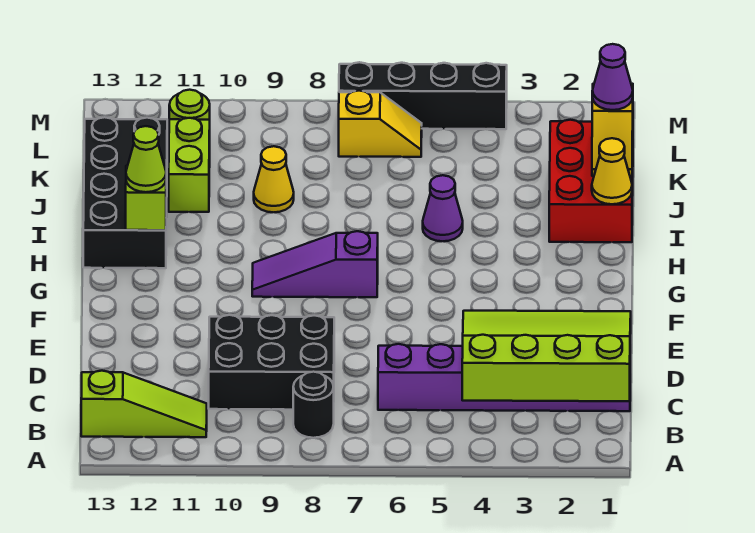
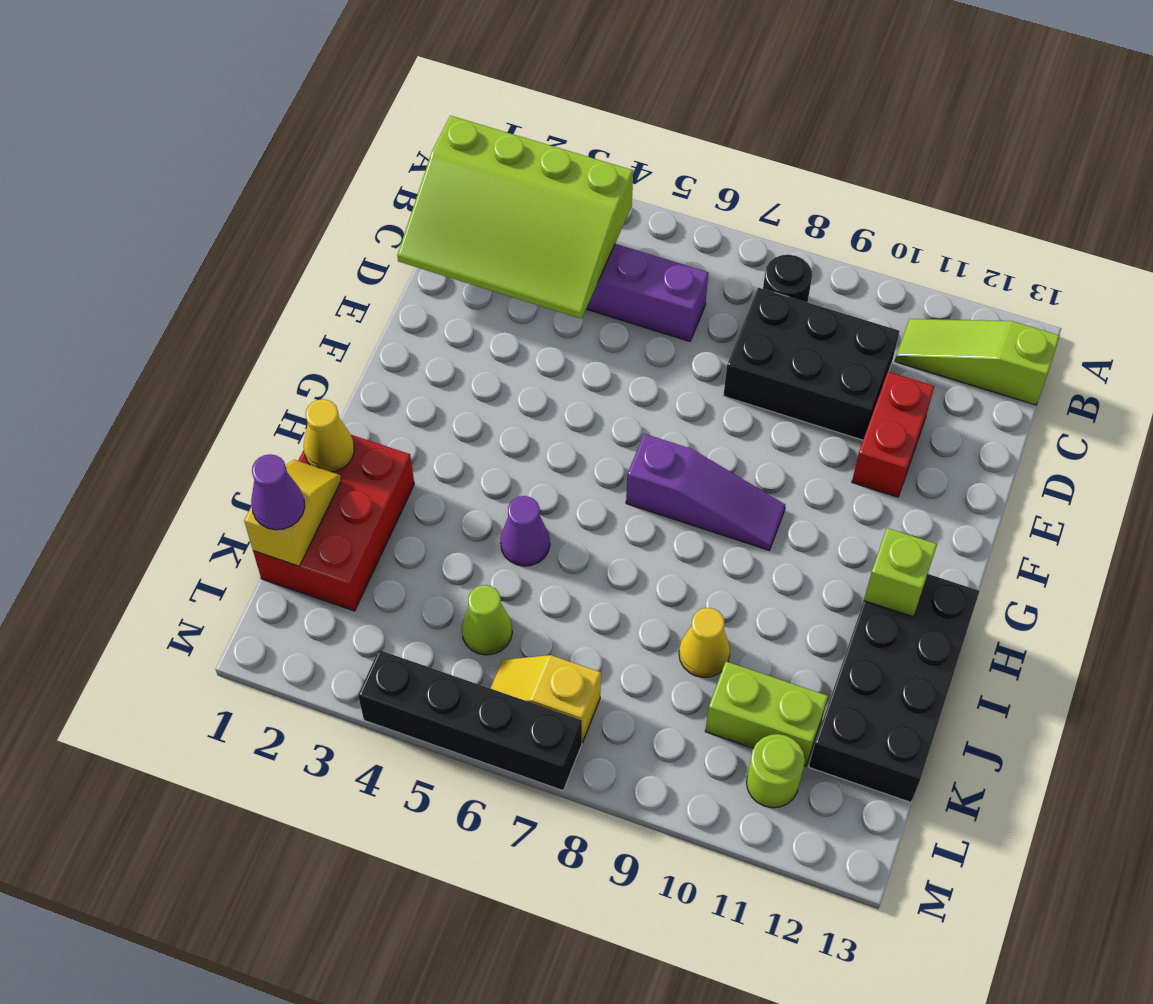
none -> red 1x2 brick [852,372,934,497]
lime 1x1 cone [126,126,166,192] -> lime 1x1 cone moved to [462,585,512,655]
lime 1x2 brick [169,118,210,212] -> lime 1x2 brick turned to [705,662,828,766]

